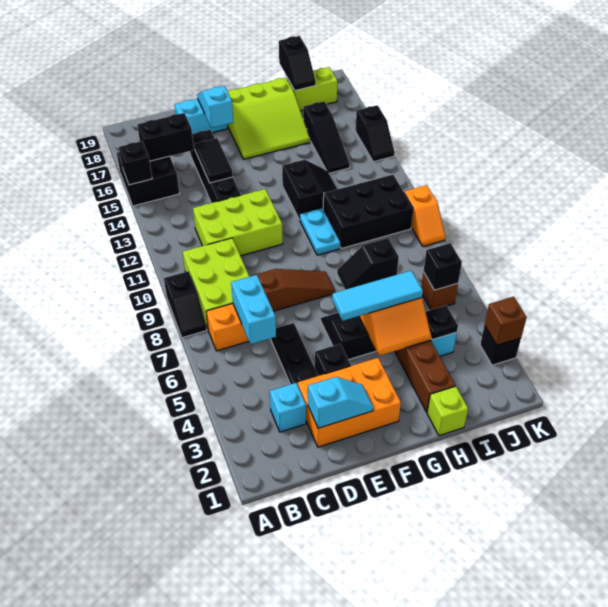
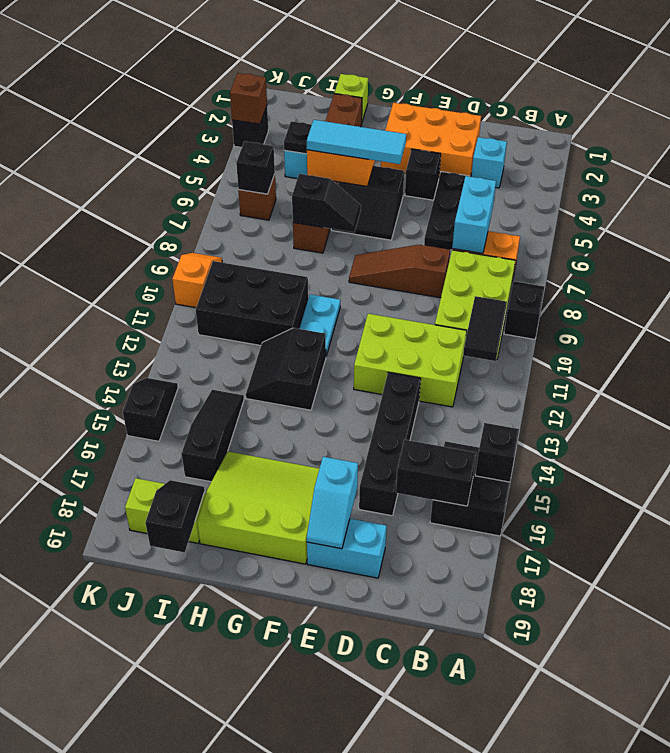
cyan 1x2 slope [308,377,374,428] -> none
black 1x2 tile [195,138,233,183] -> black 1x2 tile moved to [463,296,507,361]

